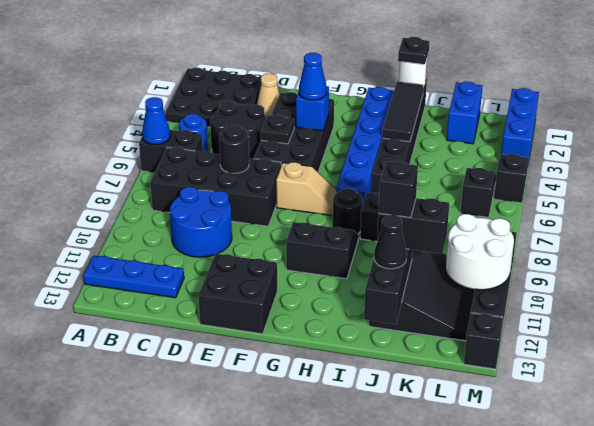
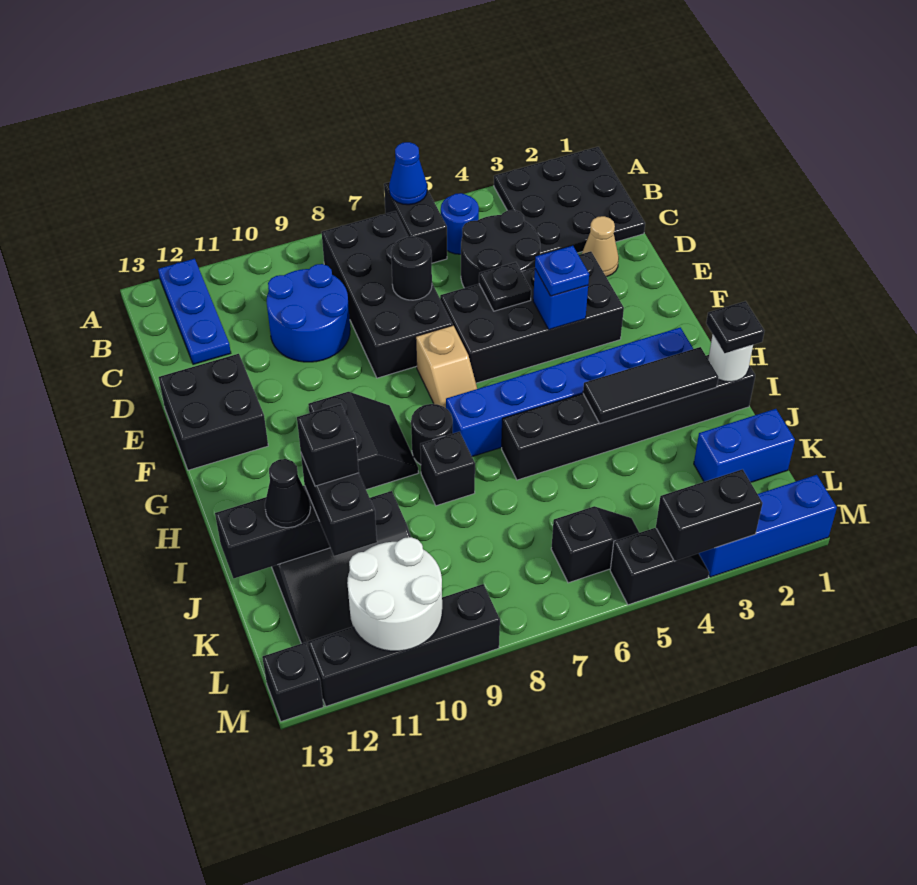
blue 1x1 cone [299,53,327,100] -> blue 1x1 plate [535,246,589,296]
none -> black 1x2 brick [656,469,763,561]

